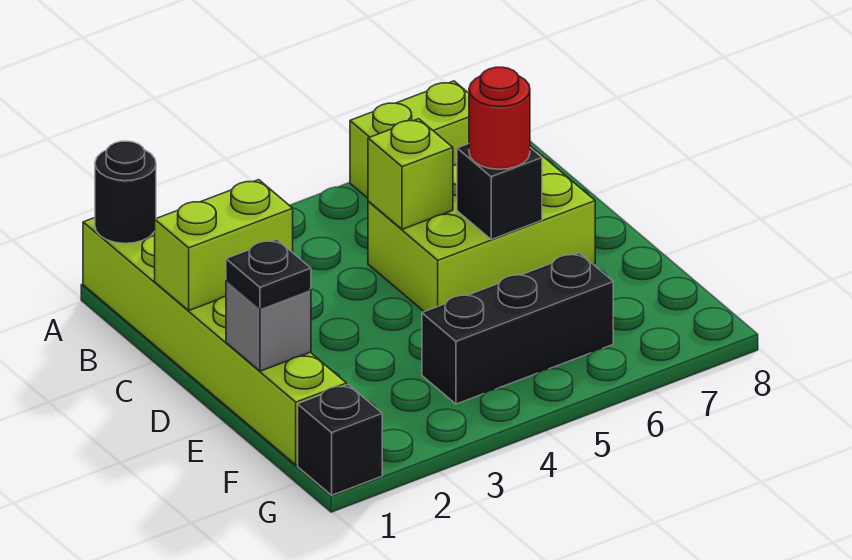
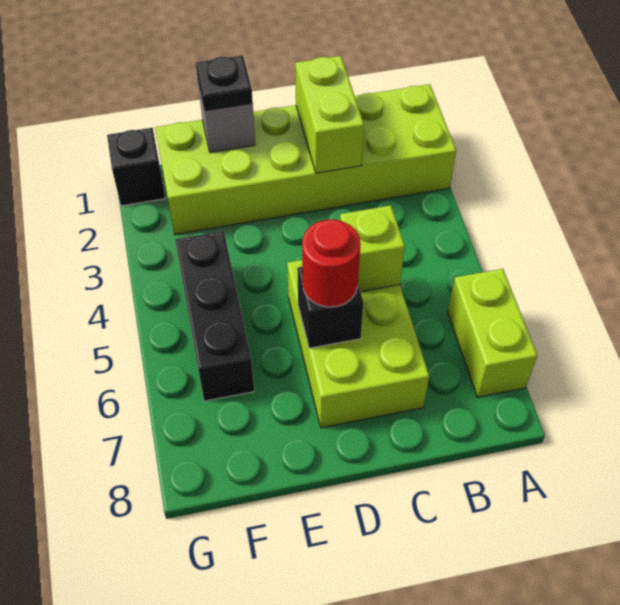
lime 1x6 brick [83,218,347,465] -> lime 2x6 brick [155,84,456,235]
black 1x1 round brick [95,141,156,243] -> none

